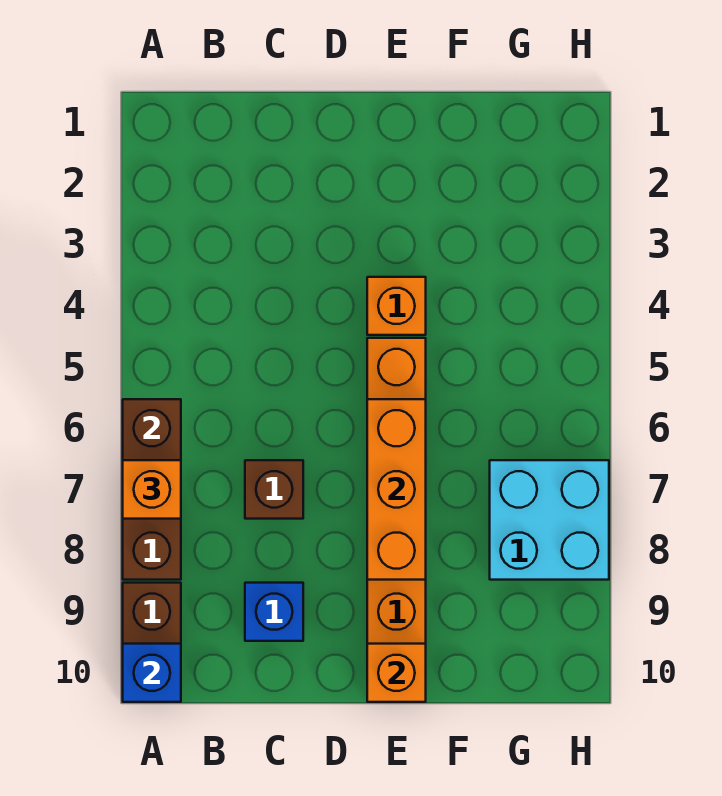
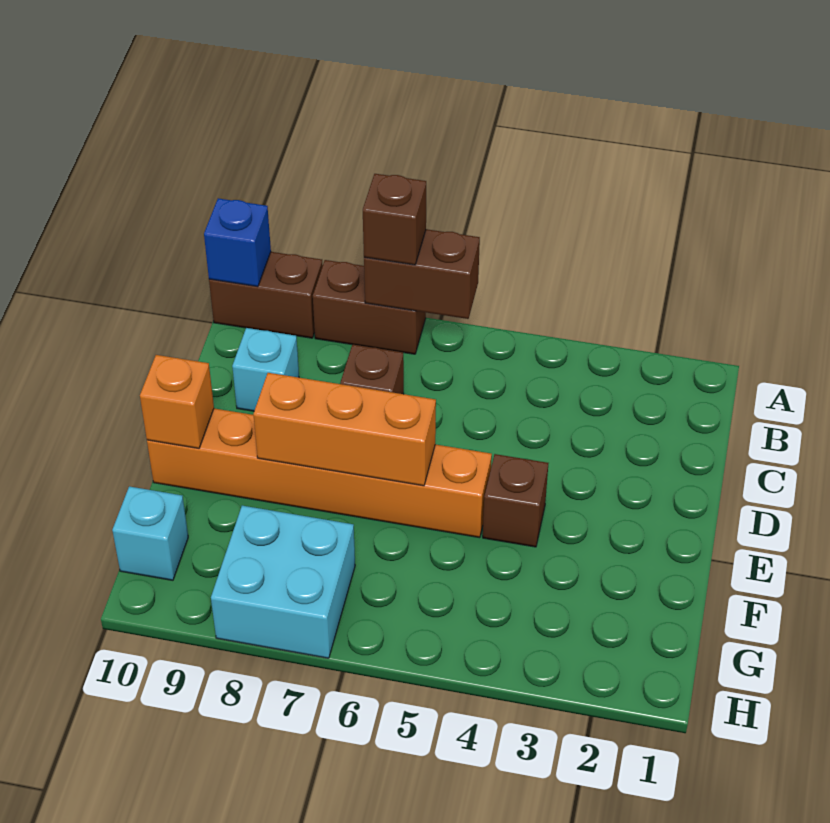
orange 1x1 brick [123,460,181,519] -> brown 1x1 brick [363,174,426,265]
blue 1x1 brick [245,583,303,641] -> cyan 1x1 brick [232,328,299,411]
orange 1x1 brick [367,277,426,335] -> brown 1x1 brick [483,454,548,547]
none -> cyan 1x1 brick [112,486,188,580]

